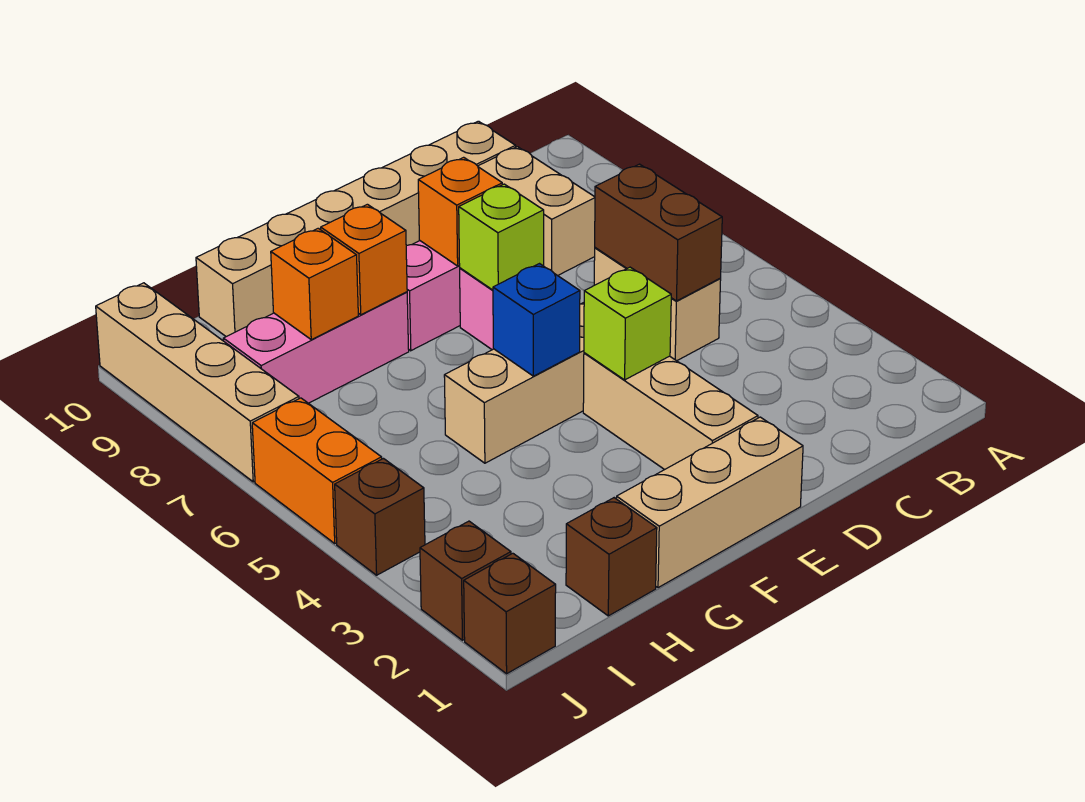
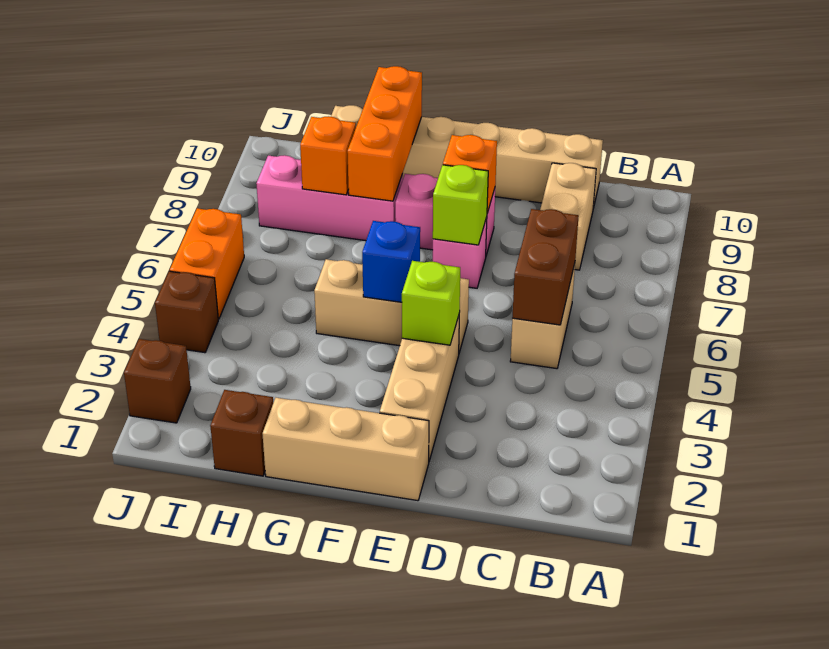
orange 1x1 brick [321,204,407,315] -> orange 1x3 brick [347,66,422,201]
brown 1x1 brick [464,553,556,674] -> none
tan 1x4 brick [96,283,299,482] -> none

